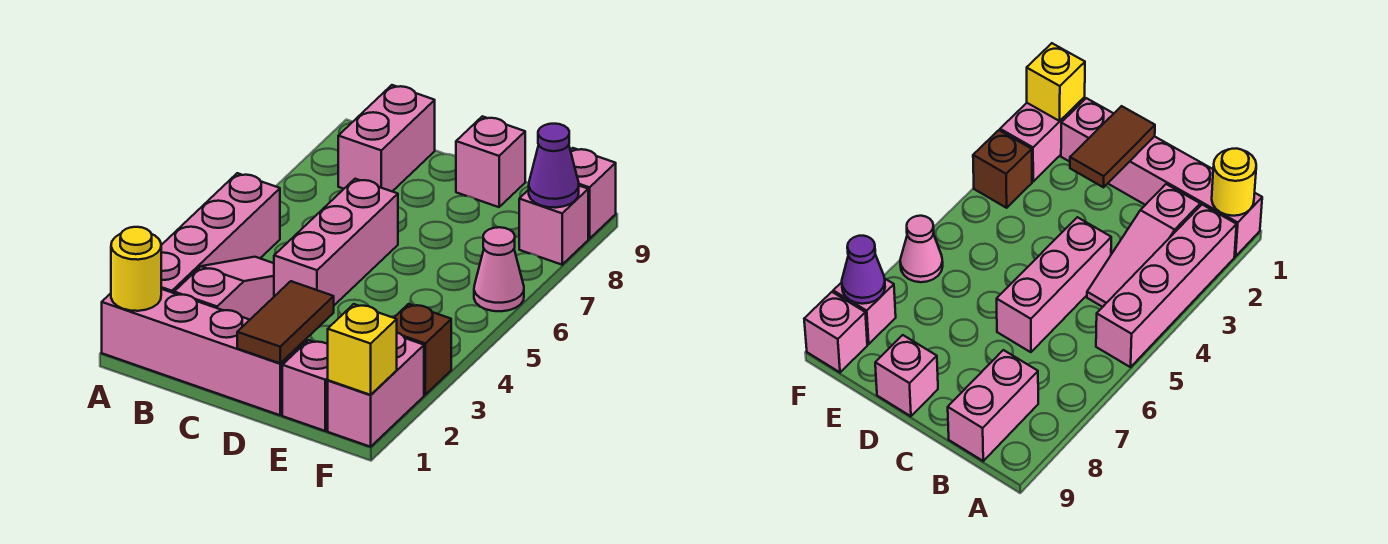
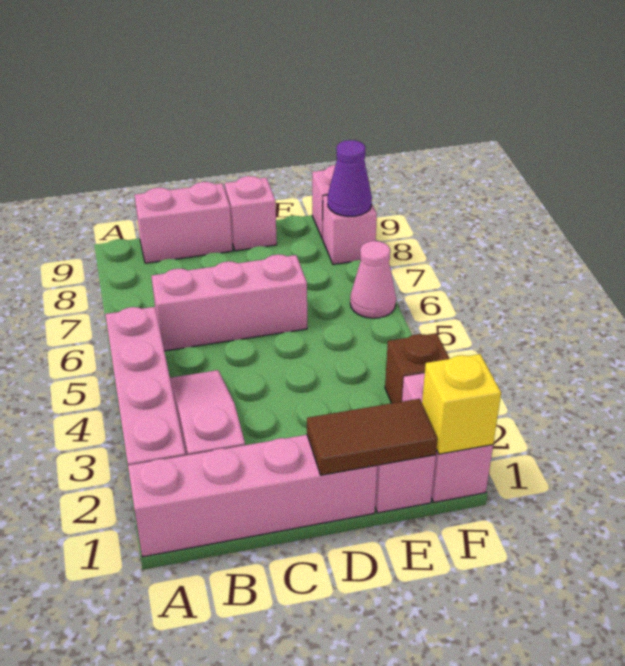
yellow 1x1 round brick [111,227,161,311] -> none
pink 1x2 brick [338,85,435,191] -> pink 1x2 brick turned to [135,182,233,263]
pink 1x3 brick [274,179,398,305] -> pink 1x3 brick turned to [151,255,307,351]
brown 1x2 tile [237,281,334,363] -> brown 1x2 tile turned to [307,399,438,475]

